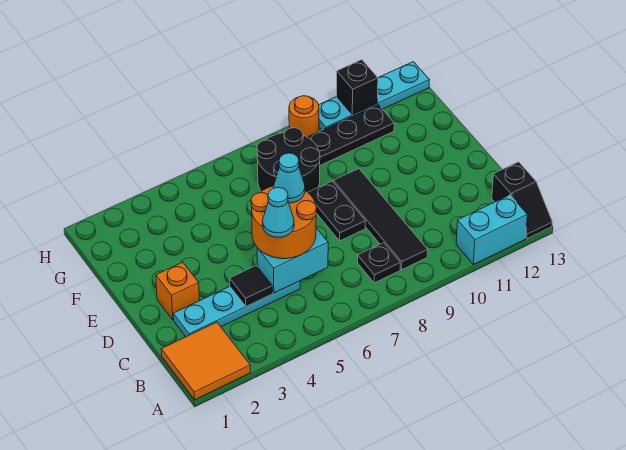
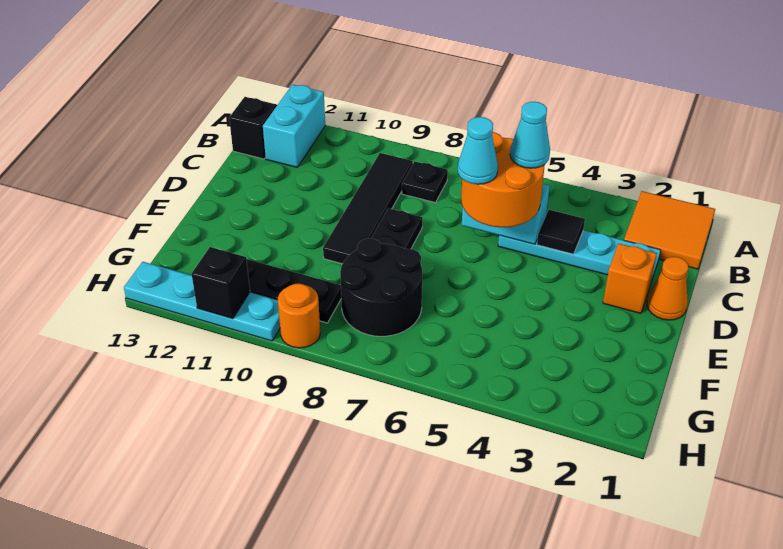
cyan 1x2 brick [456,195,527,265] -> cyan 1x2 brick turned to [263,84,325,167]
none -> orange 1x1 cone [647,257,688,320]

